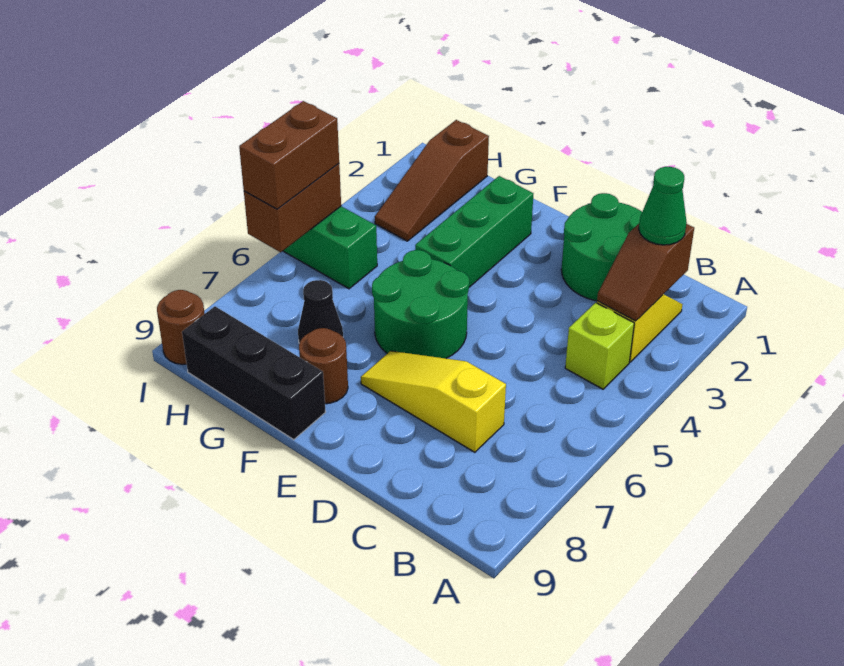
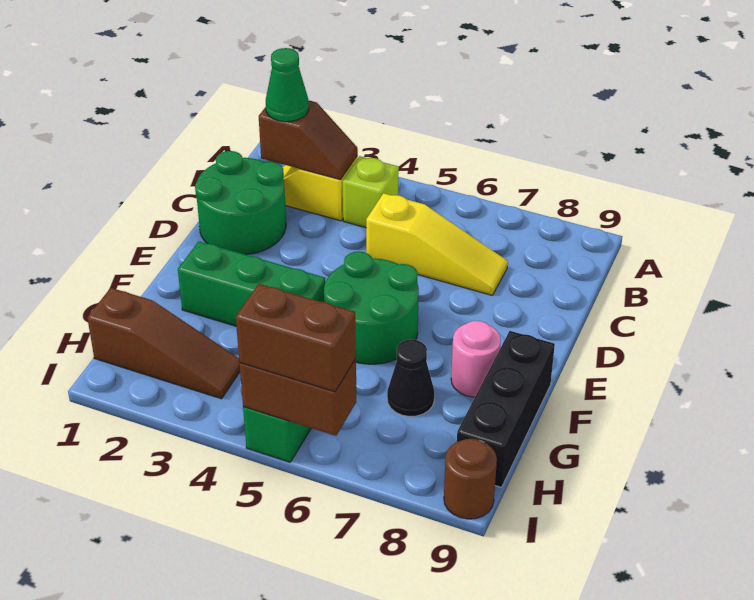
yellow 1x3 slope [361,351,506,452] -> yellow 1x3 slope turned to [366,193,508,295]
brown 1x1 round brick [299,328,348,404] -> pink 1x1 round brick [451,321,501,397]

